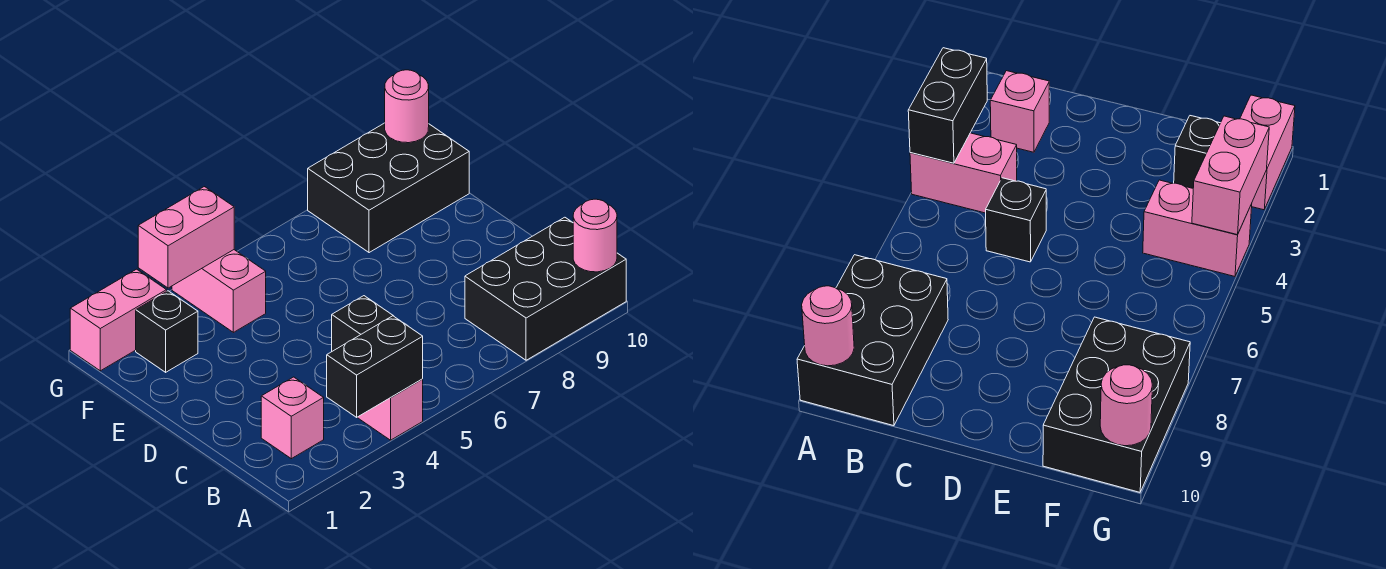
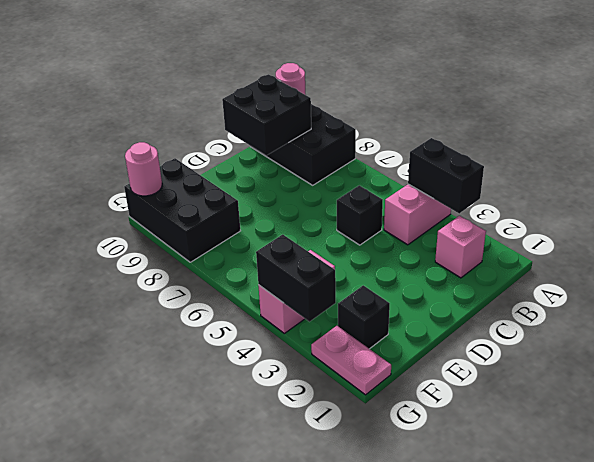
none -> black 2x2 brick [222,74,311,155]
pink 1x2 brick [70,269,167,371] -> pink 1x2 plate [311,326,391,395]
pink 1x2 brick [138,187,234,288] -> black 1x2 brick [256,235,336,322]

